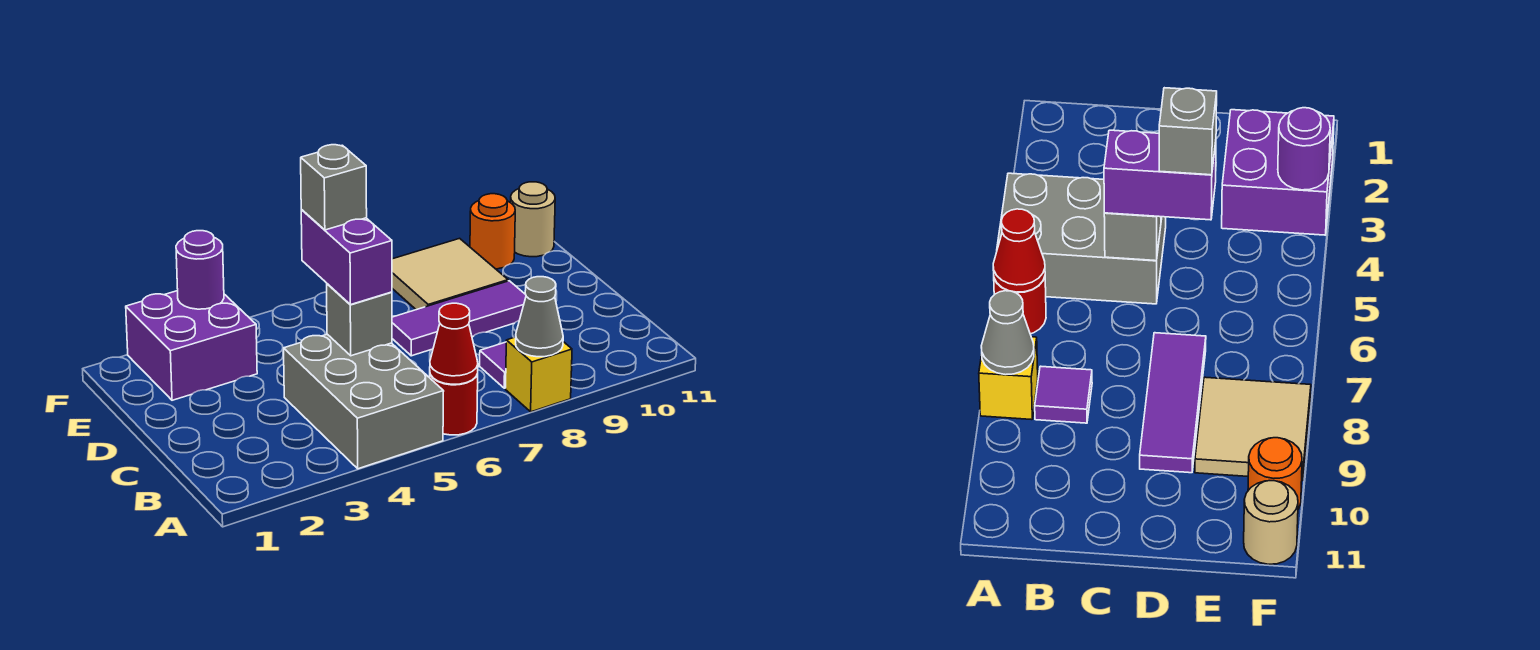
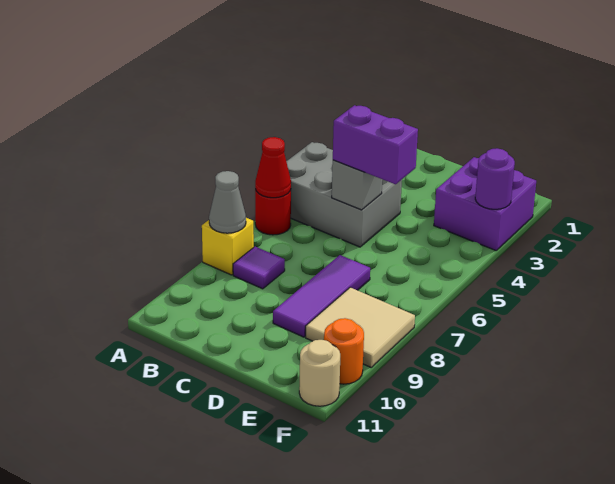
grey 1x1 brick [301,145,367,230] -> none

